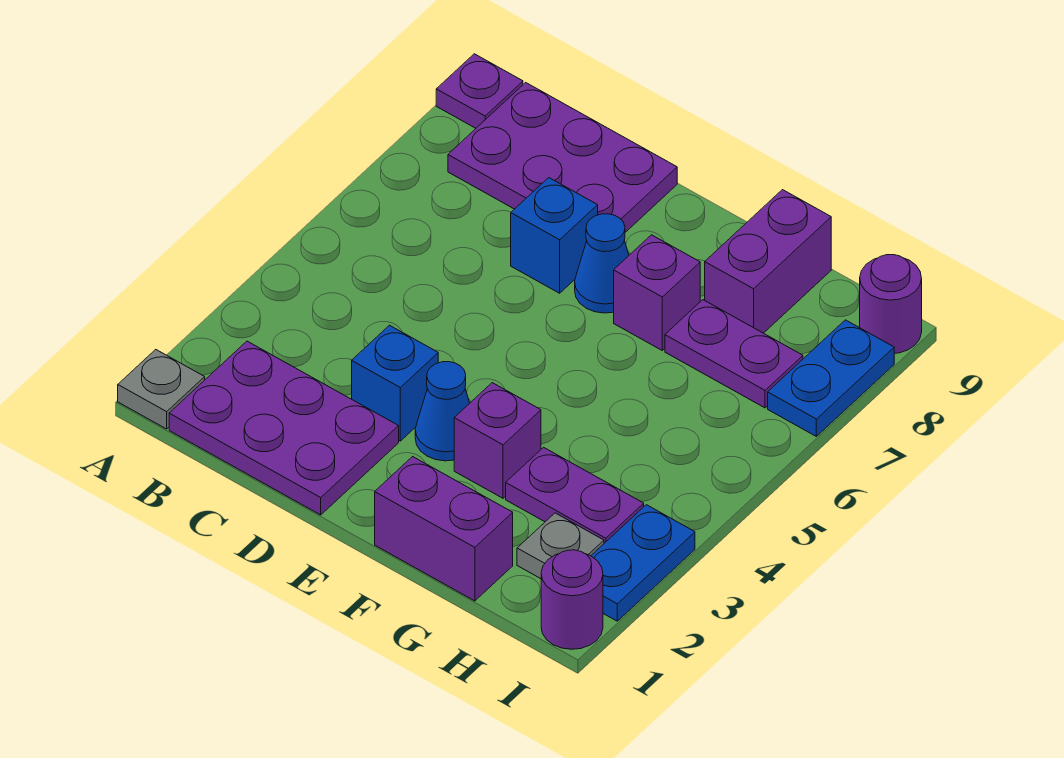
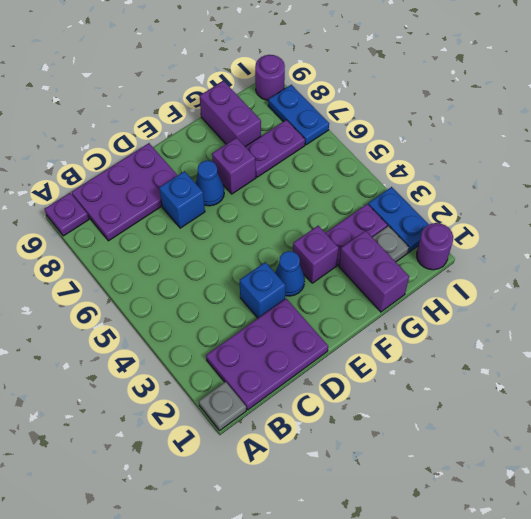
purple 1x2 brick [375,457,513,601] -> purple 1x2 brick turned to [339,231,409,312]

